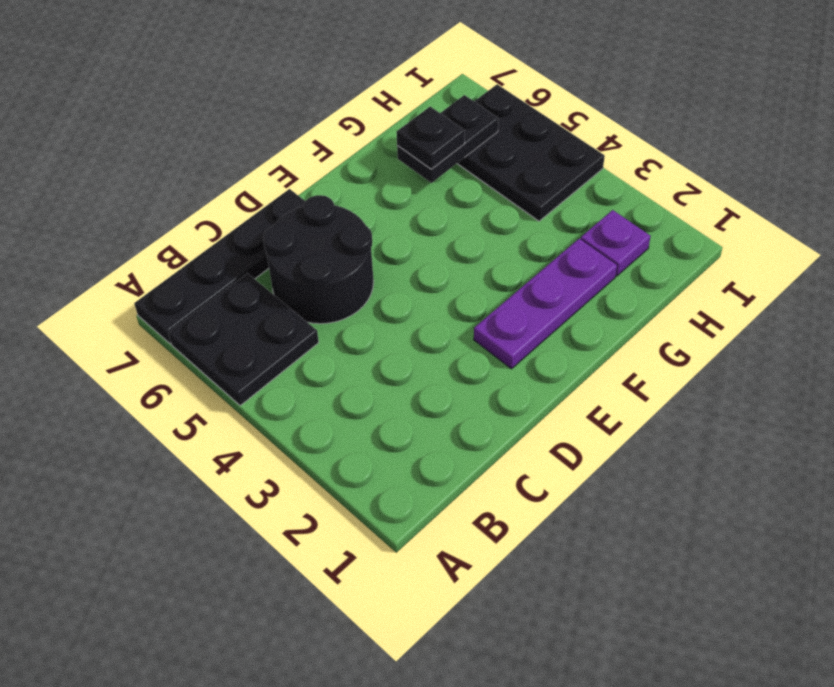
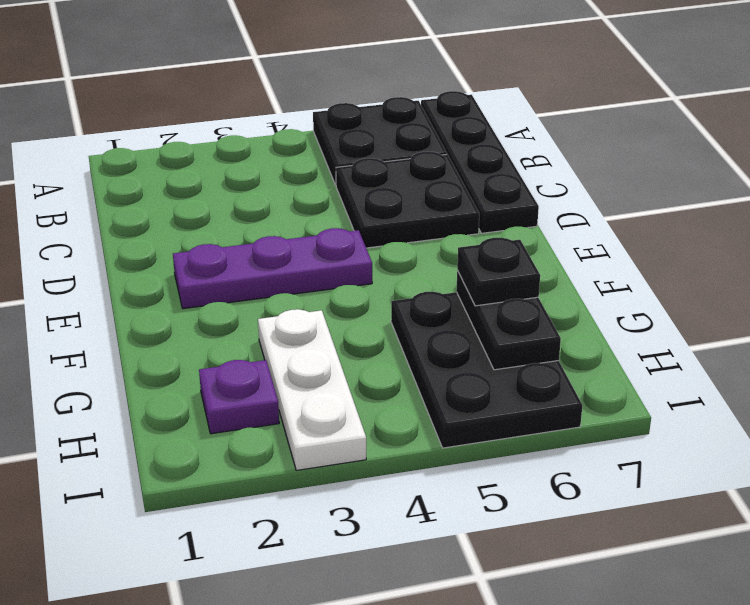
black 2x2 round brick [263,195,374,324] -> black 2x2 plate [336,152,479,248]
purple 1x3 plate [474,239,617,369] -> purple 1x3 plate turned to [173,228,372,309]
none -> white 1x3 plate [258,309,366,470]
black 2x3 plate [457,84,605,221] -> black 2x3 plate turned to [391,292,582,448]

